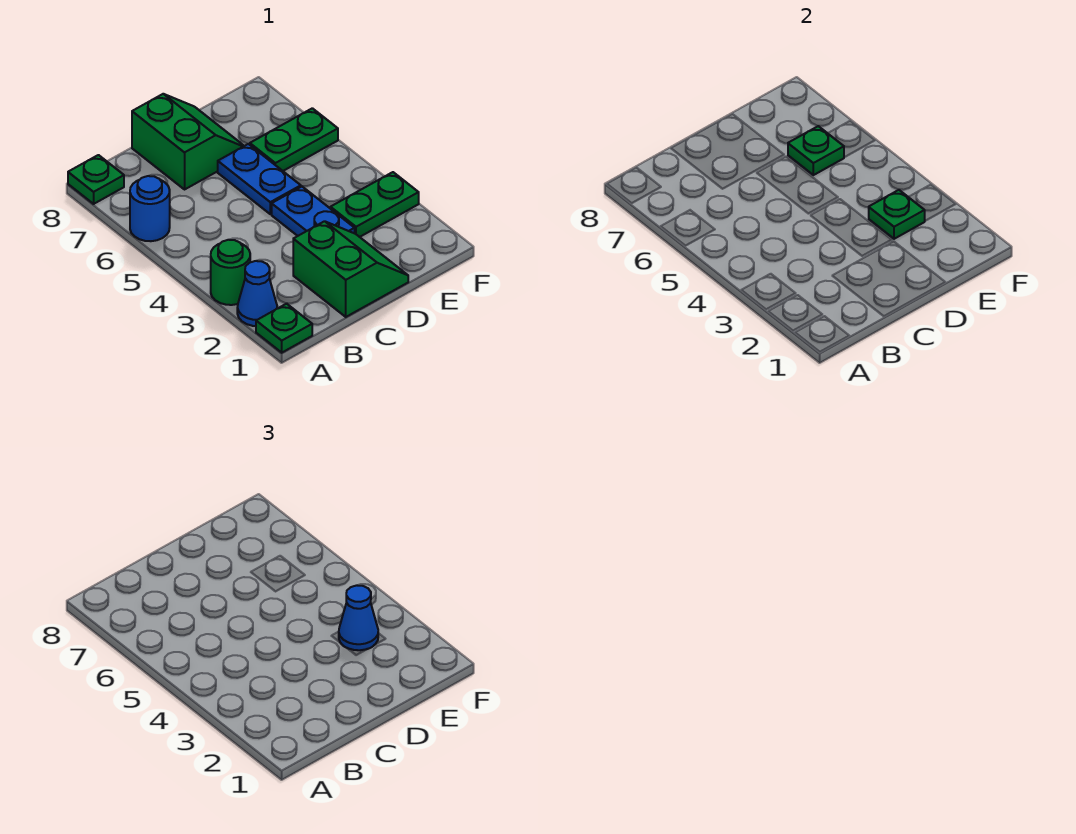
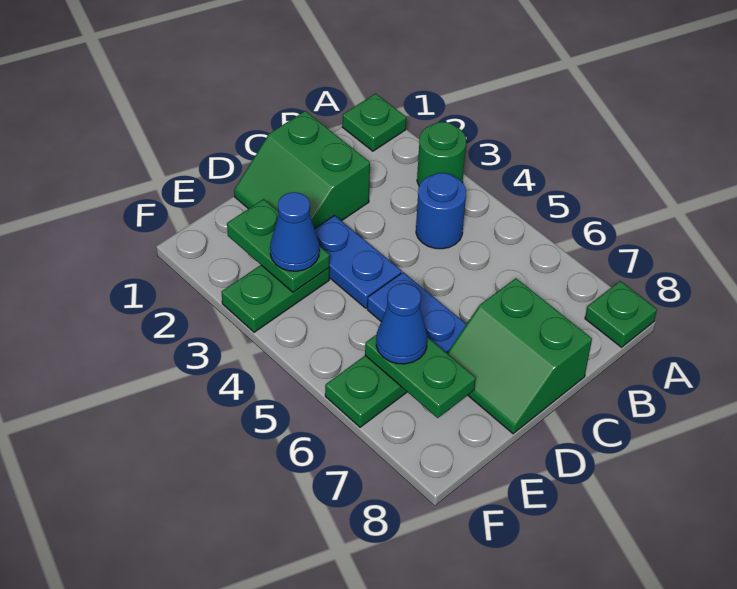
blue 1x1 cone [237,261,277,326] -> blue 1x1 cone moved to [376,283,427,364]
blue 1x1 round brick [130,176,170,241] -> blue 1x1 round brick moved to [416,173,466,249]
green 1x1 plate [869,190,925,239] -> green 1x2 plate [227,199,329,292]
green 1x1 plate [788,126,844,175] -> green 1x2 plate [365,335,476,418]

